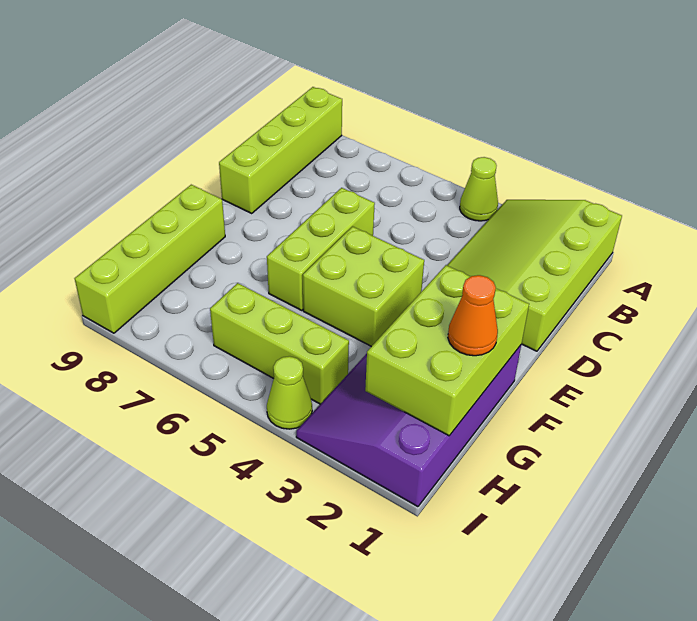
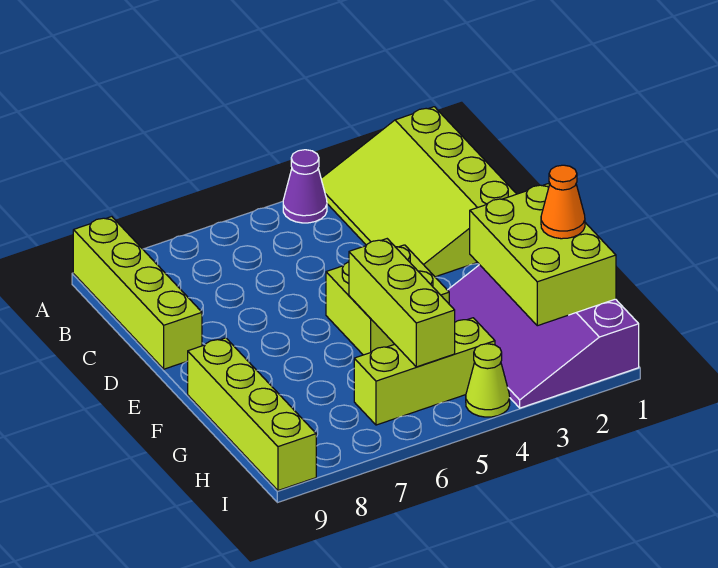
lime 1x1 cone [460,157,498,221] -> purple 1x1 cone [283,150,327,223]
lime 1x3 brick [267,188,375,310] -> lime 1x3 brick moved to [349,239,455,367]

